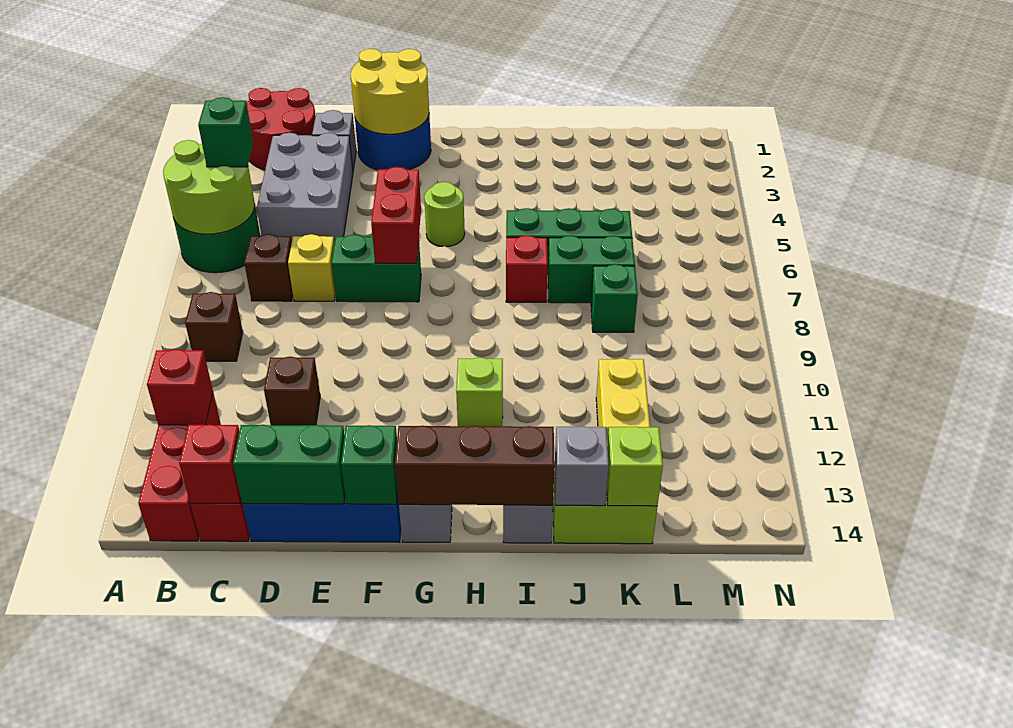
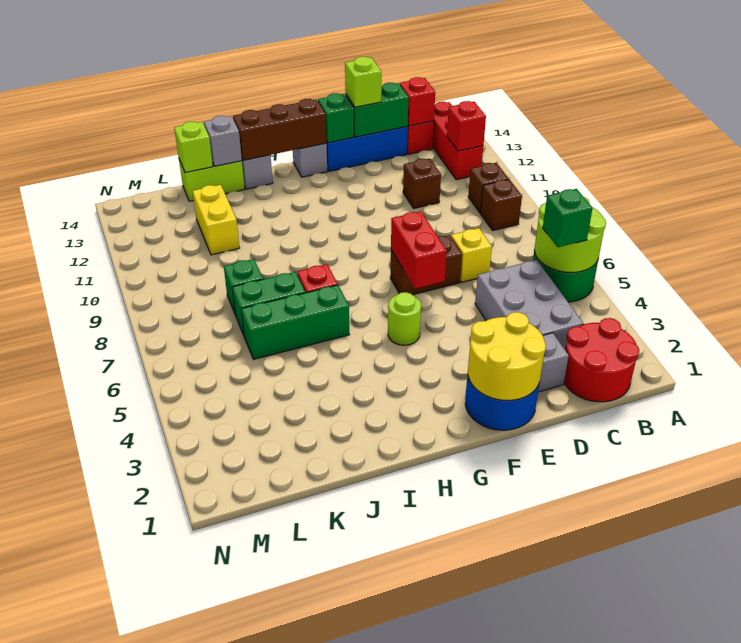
brown 1x1 brick [244,234,293,301] -> brown 1x1 brick moved to [468,163,509,213]
green 1x2 brick [332,235,421,302] -> brown 1x2 brick [390,235,462,295]
lime 1x1 brick [456,358,503,426] -> lime 1x1 brick moved to [345,57,381,107]

